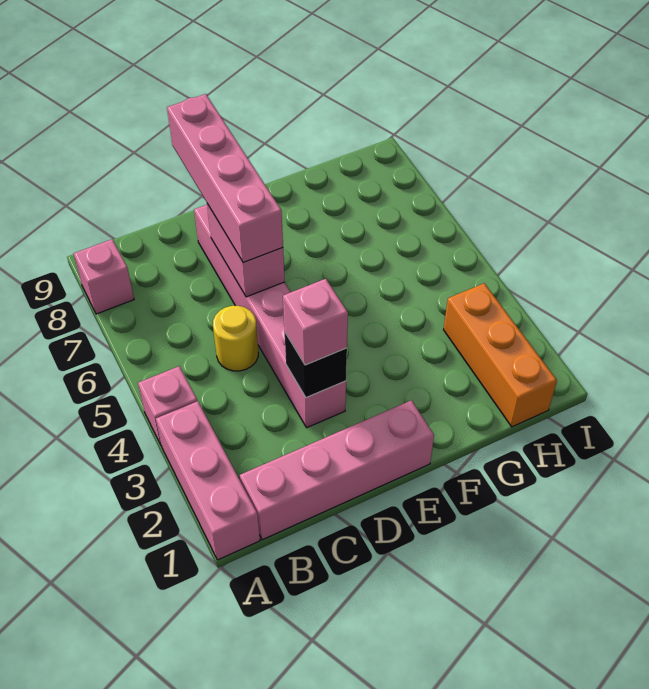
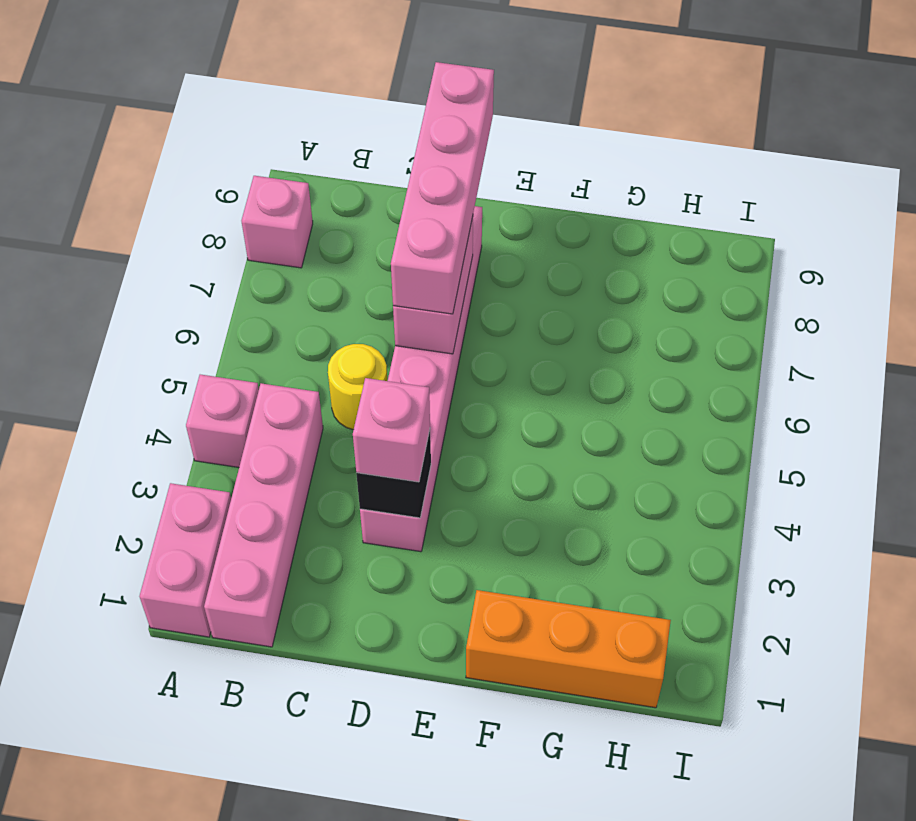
pink 1x3 brick [156,401,260,560] -> pink 1x2 brick [140,483,231,637]
pink 1x4 brick [240,400,434,540] -> pink 1x4 brick turned to [204,383,323,647]
orange 1x3 brick [444,283,557,427] -> orange 1x3 brick turned to [466,590,671,708]

